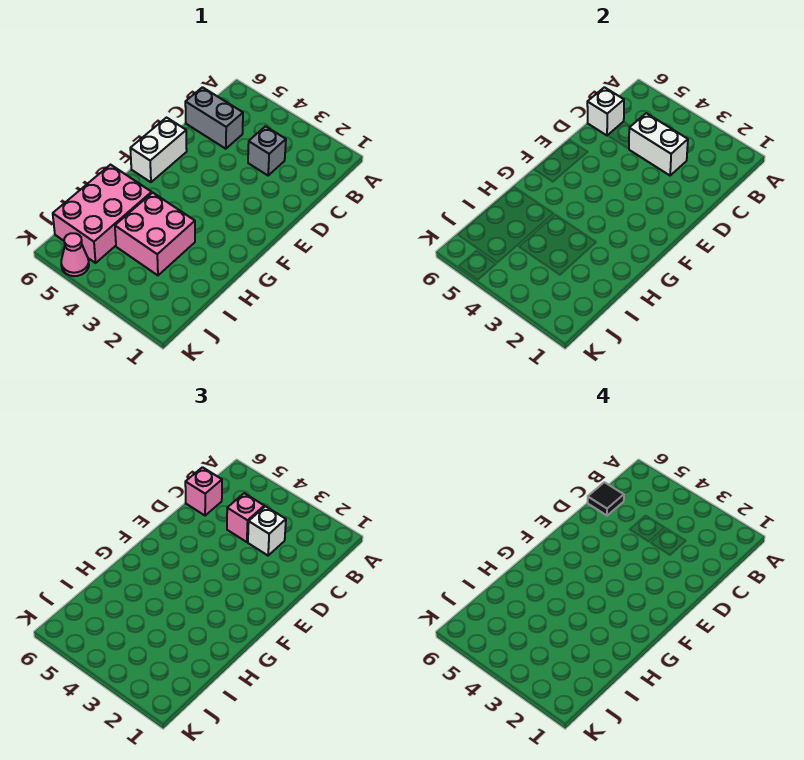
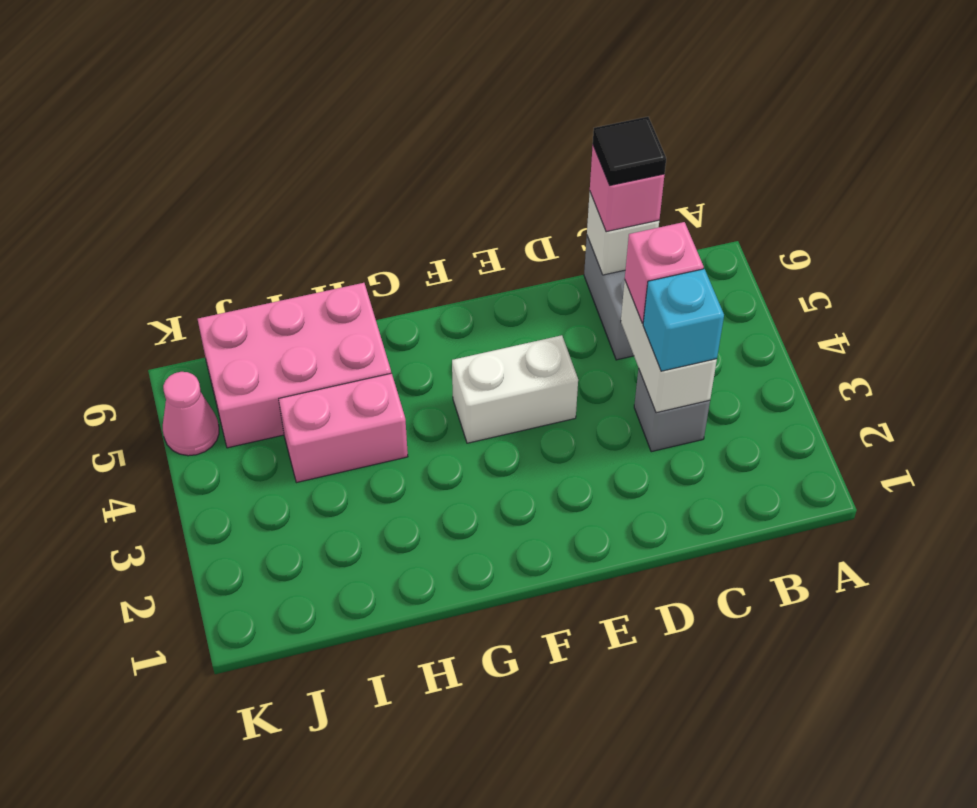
white 1x1 brick [248,506,286,555] -> cyan 1x1 brick [643,269,724,371]
white 1x2 brick [130,118,187,182] -> white 1x2 brick moved to [452,335,578,443]
pink 2x2 brick [115,193,195,275] -> pink 1x2 brick [279,373,408,483]

